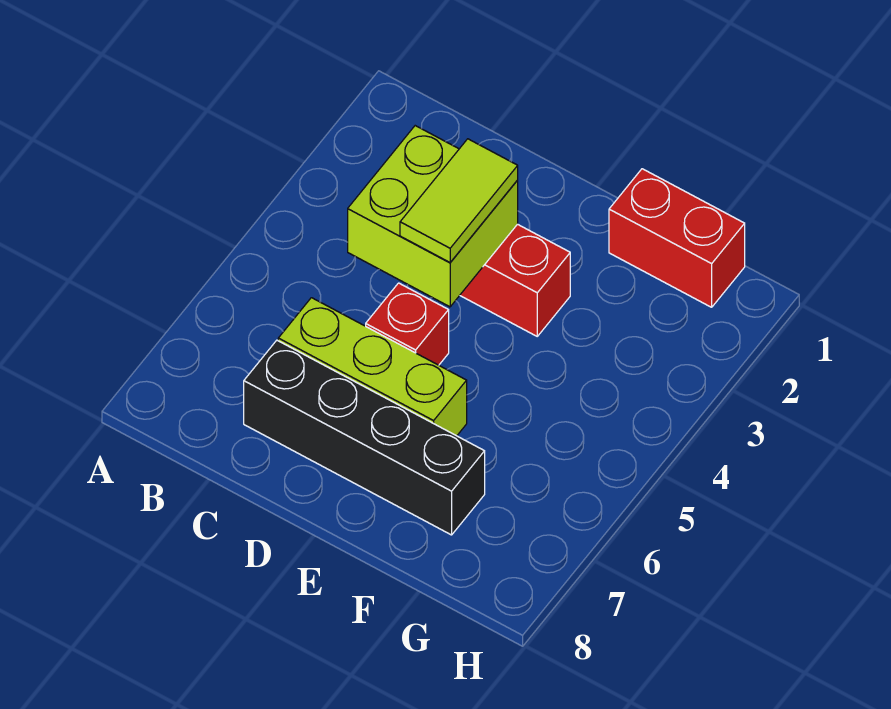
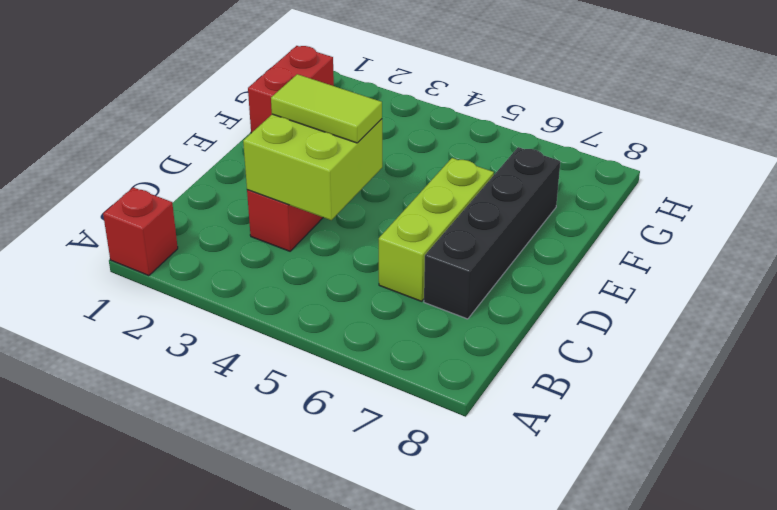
red 1x1 brick [366,283,449,365] -> red 1x1 brick moved to [103,187,178,276]

